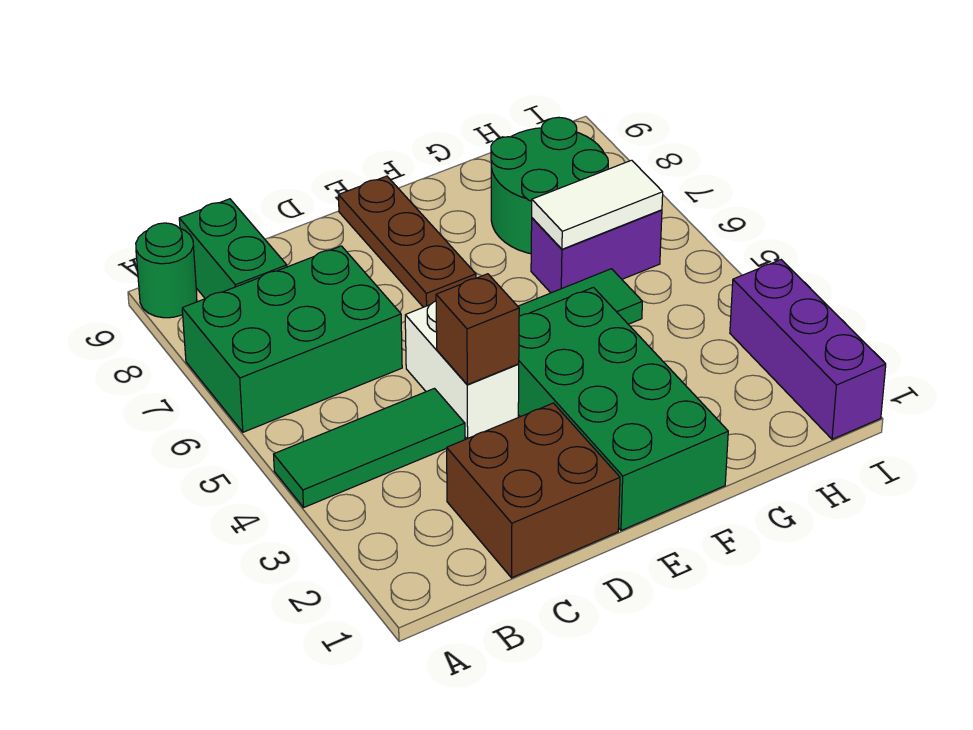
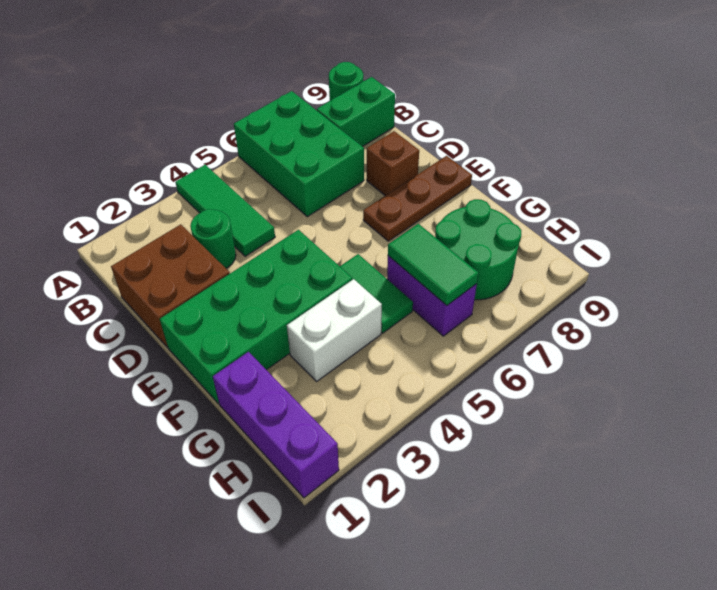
none -> green 1x1 round brick [190,209,236,268]
white 1x2 brick [405,301,519,439] -> white 1x2 brick moved to [287,279,382,381]
brown 1x1 brick [436,274,519,385] -> brown 1x1 brick moved to [367,131,419,196]
white 1x2 tile [532,160,663,249] -> green 1x2 tile [388,224,478,305]
purple 1x3 brick [730,260,886,439] -> purple 1x3 brick turned to [213,352,339,498]

